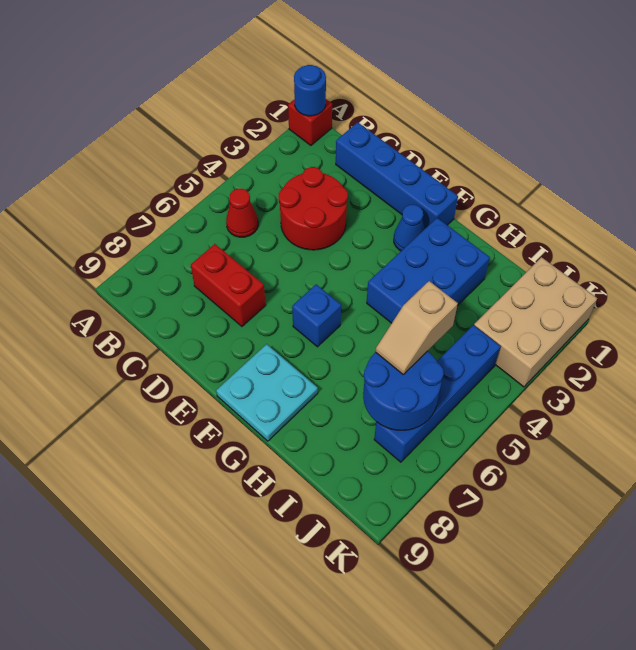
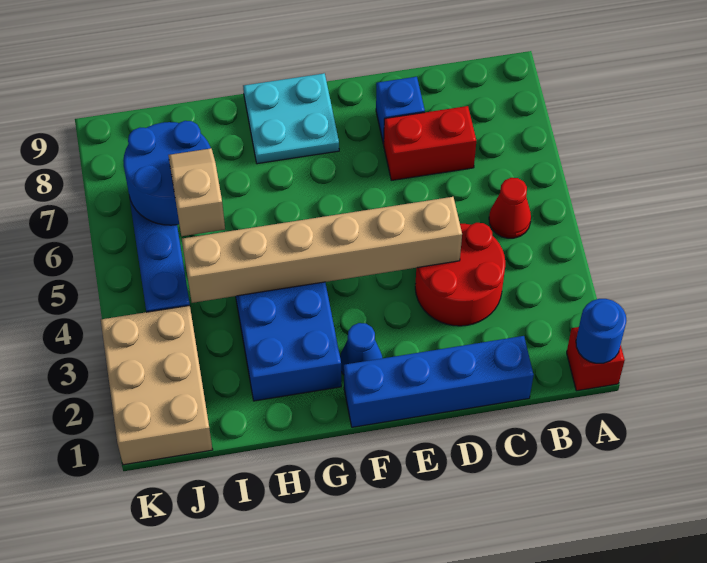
none -> tan 1x6 brick [182,197,462,303]
blue 1x1 brick [292,285,341,347] -> blue 1x1 brick moved to [376,77,425,144]

